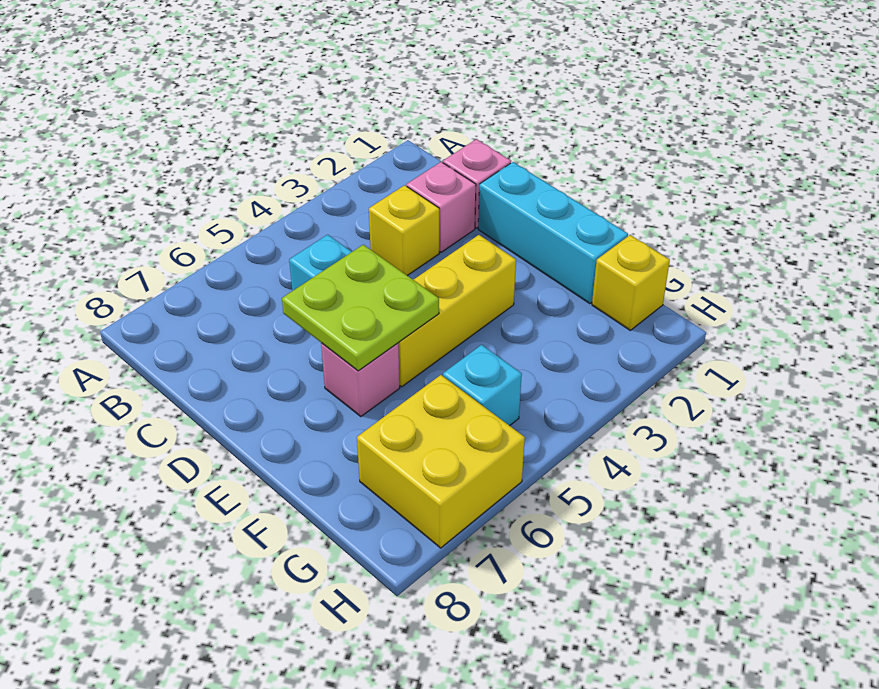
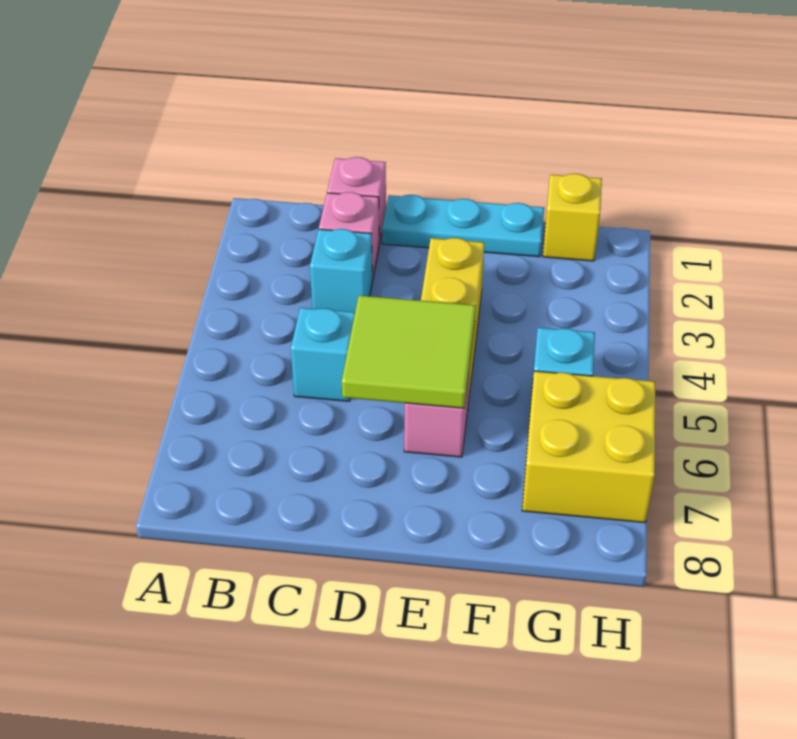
yellow 1x1 brick [369,185,439,276] -> cyan 1x1 brick [310,229,372,312]
cyan 1x3 brick [478,162,628,304] -> cyan 1x3 plate [382,195,544,257]
lime 2x2 plate [282,245,439,371] -> lime 2x2 tile [342,295,476,408]

